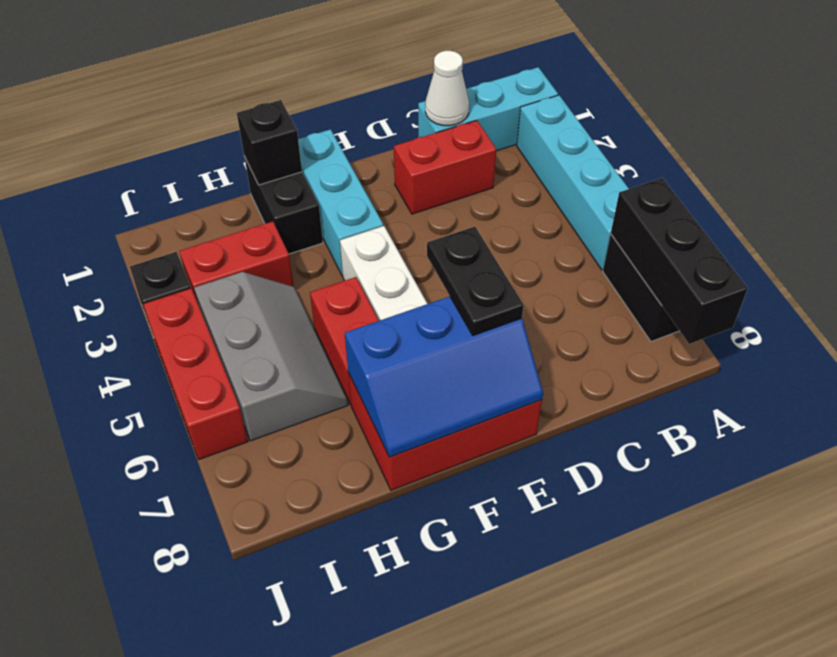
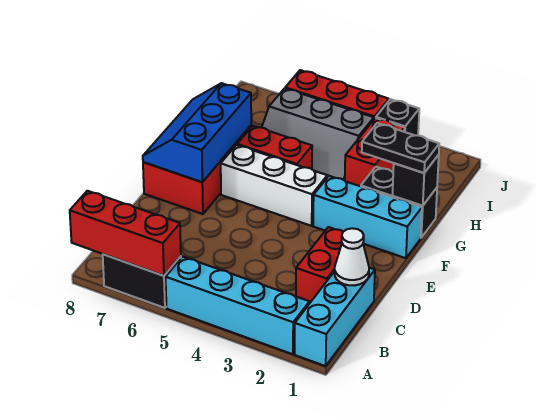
black 1x3 brick [611,178,748,344] -> red 1x3 brick [70,191,181,276]
black 1x2 plate [427,227,524,336] -> black 1x2 plate moved to [362,123,439,173]

